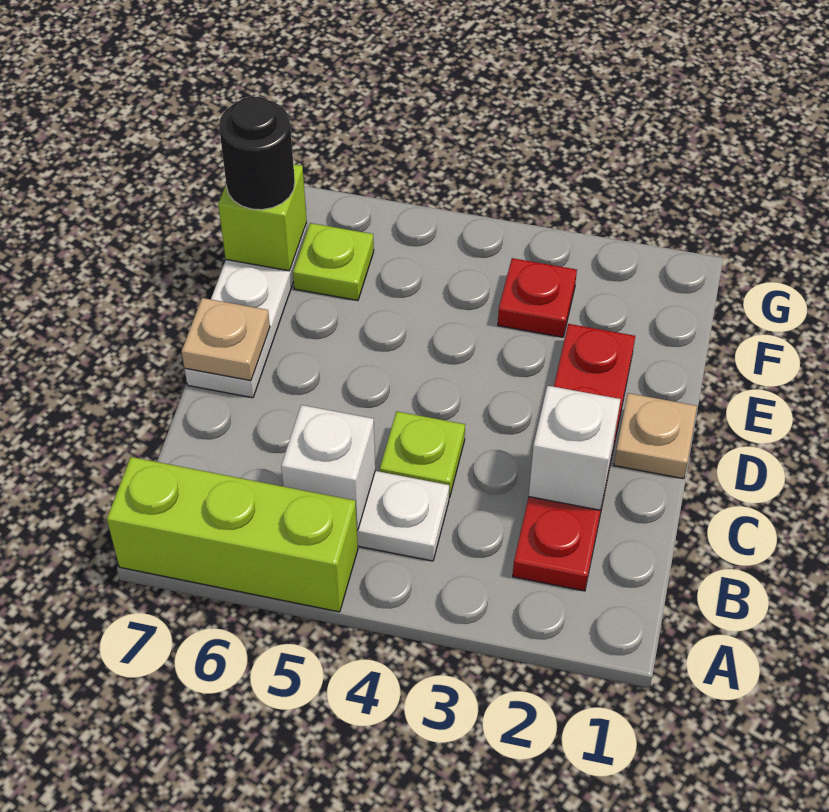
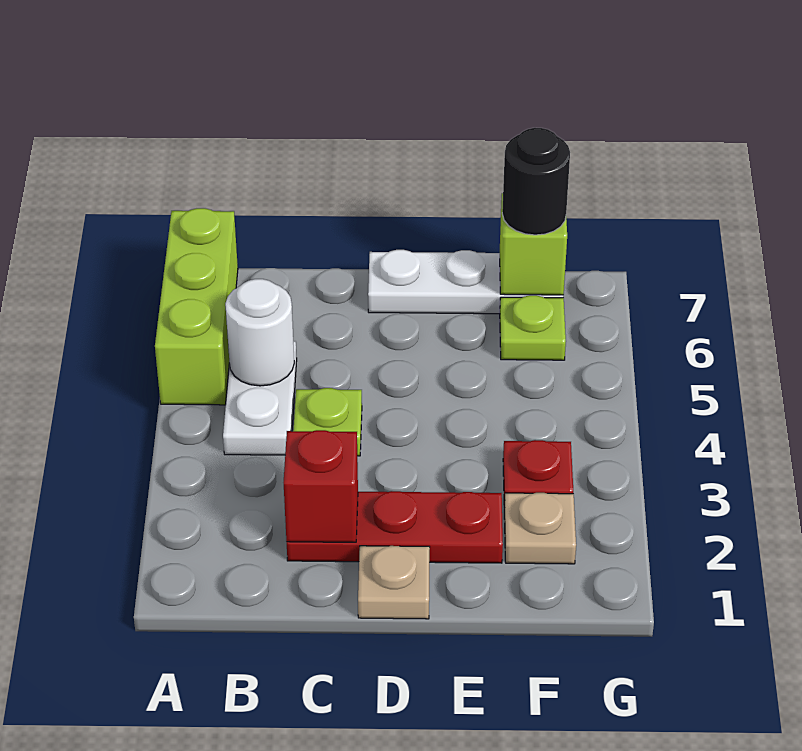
red 1x4 plate [513,324,635,591] -> red 1x3 plate [287,491,503,563]
white 1x1 brick [281,405,375,530] -> white 1x1 round brick [225,279,294,386]
white 1x1 brick [529,386,621,510] -> red 1x1 brick [284,430,358,542]
tan 1x1 plate [182,298,270,381] -> tan 1x1 plate moved to [504,493,576,564]

